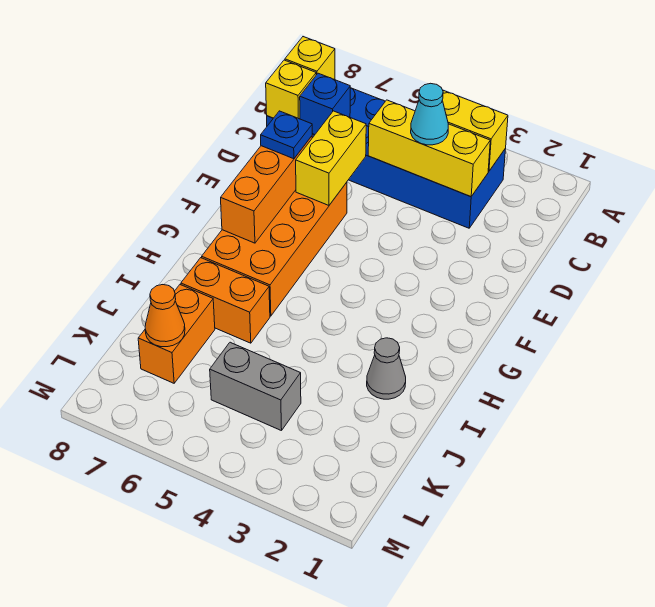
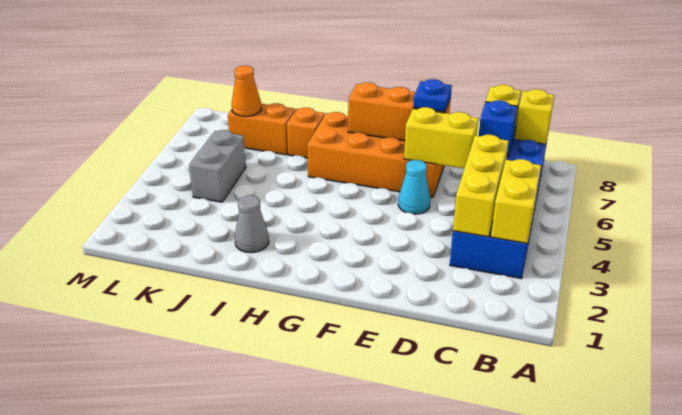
cyan 1x1 cone [411,83,448,145] -> cyan 1x1 cone moved to [398,160,430,214]
orange 1x2 brick [181,258,270,343] -> orange 1x1 brick [287,108,325,158]

